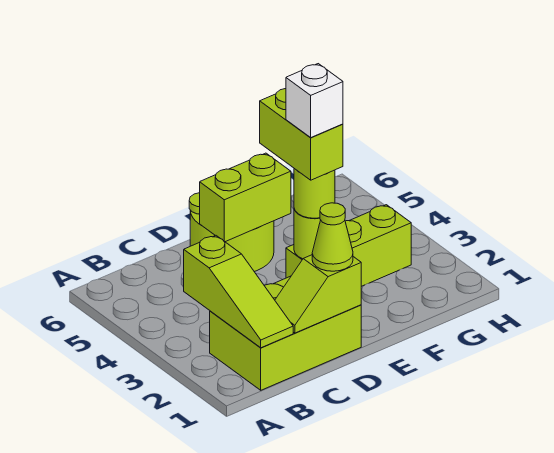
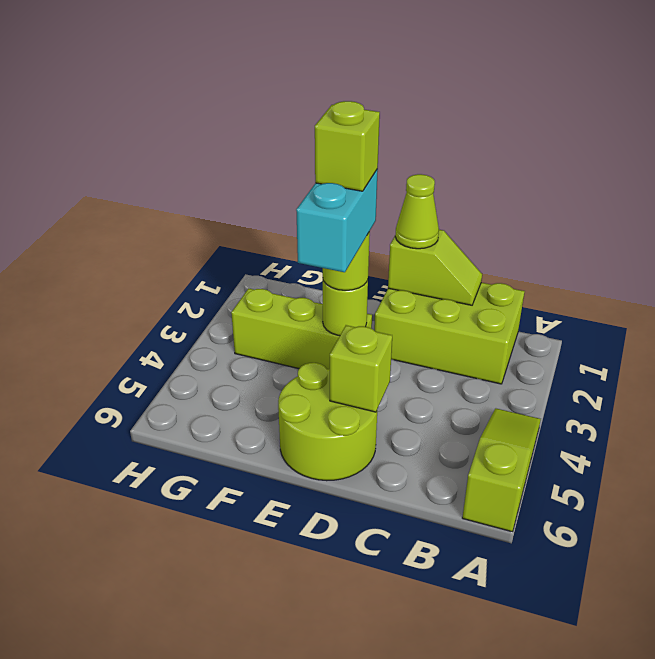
lime 1x3 slope [184,236,293,348] -> lime 1x3 slope moved to [462,408,541,532]
lime 1x2 brick [200,153,291,242] -> lime 1x1 brick [330,325,392,412]
lime 1x2 brick [260,89,343,180] -> cyan 1x2 brick [296,169,378,272]
white 1x1 brick [286,64,343,138] -> lime 1x1 brick [315,101,380,191]

